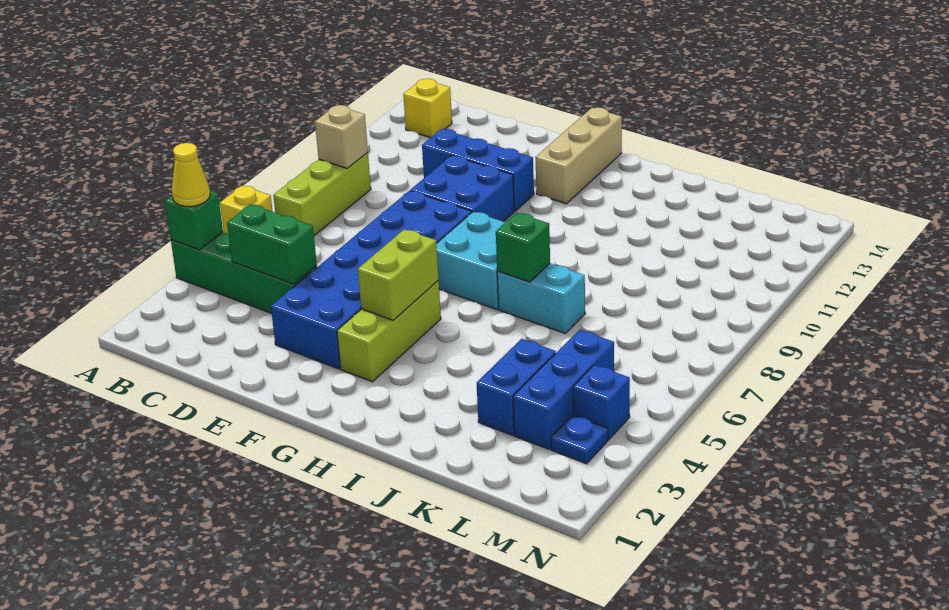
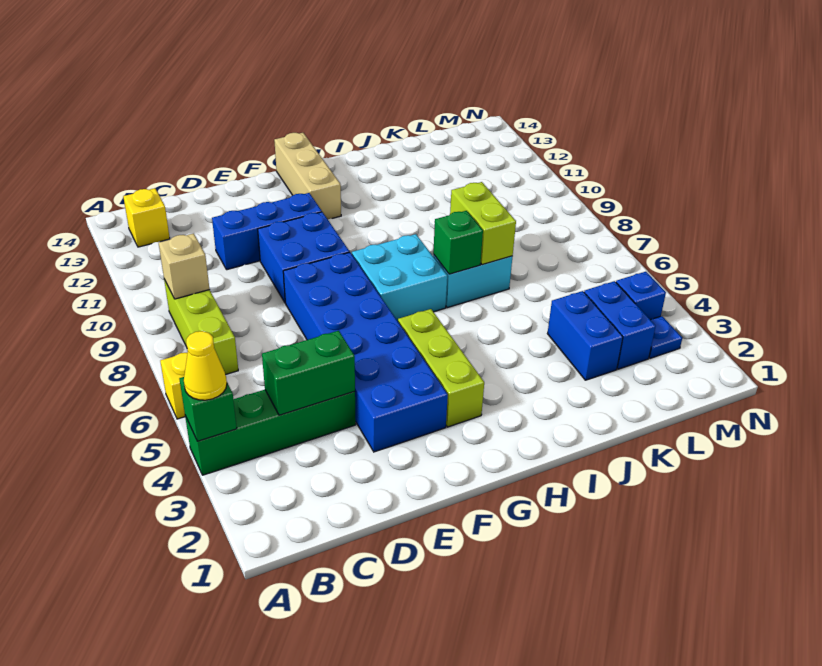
lime 1x2 brick [358,229,439,320] -> lime 1x2 brick moved to [450,182,516,265]
blue 1x3 brick [513,330,614,449] -> blue 1x2 brick [584,281,656,369]

